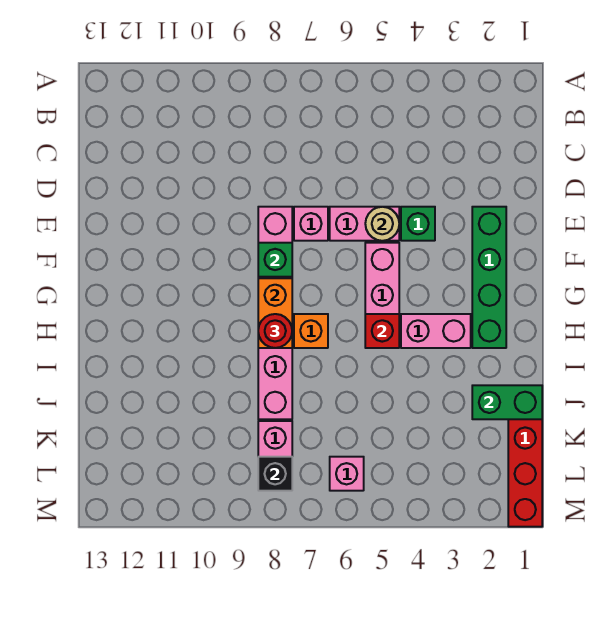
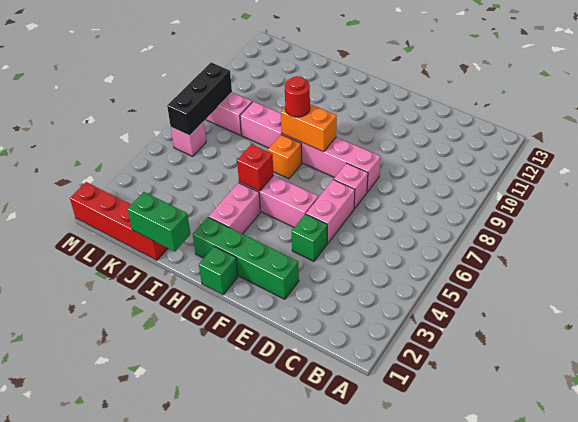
tan 1x1 round brick [365,207,399,241] -> none
green 1x1 brick [258,243,292,277] -> green 1x1 brick moved to [199,246,238,295]
green 1x2 brick [472,385,542,419] -> green 1x2 brick turned to [128,192,191,252]
black 1x1 brick [258,457,292,491] -> black 1x3 brick [167,63,232,136]

